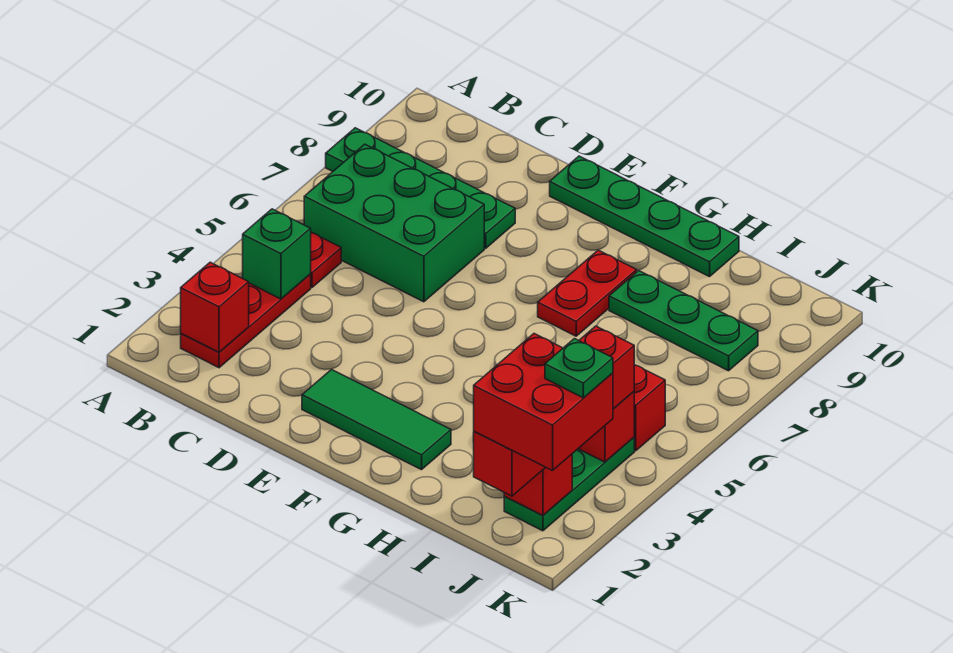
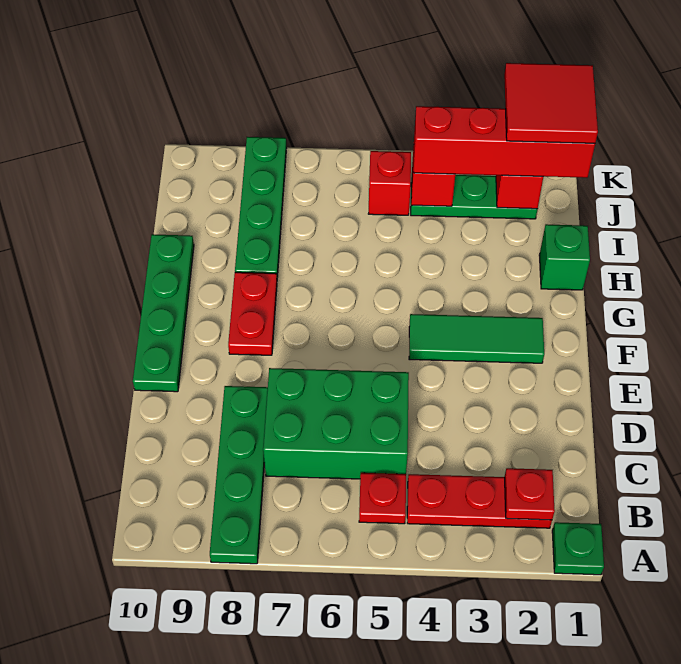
red 1x1 brick [181,262,249,352] -> red 1x1 plate [505,468,555,520]
green 1x1 brick [243,209,311,299] -> green 1x1 brick moved to [539,224,590,290]
green 2x3 brick [304,144,484,302] -> green 2x3 brick turned to [263,368,409,479]
green 1x3 tile [302,370,451,470] -> green 1x3 tile turned to [409,314,544,363]
red 1x2 plate [538,250,637,336] -> red 1x2 plate turned to [228,272,277,355]
green 1x3 plate [609,271,758,371] -> green 1x4 plate [235,137,287,277]
red 2x2 brick [474,334,613,471] -> red 2x2 tile [504,63,598,143]
green 1x1 plate [545,339,613,398] -> green 1x1 plate moved to [552,522,604,575]

